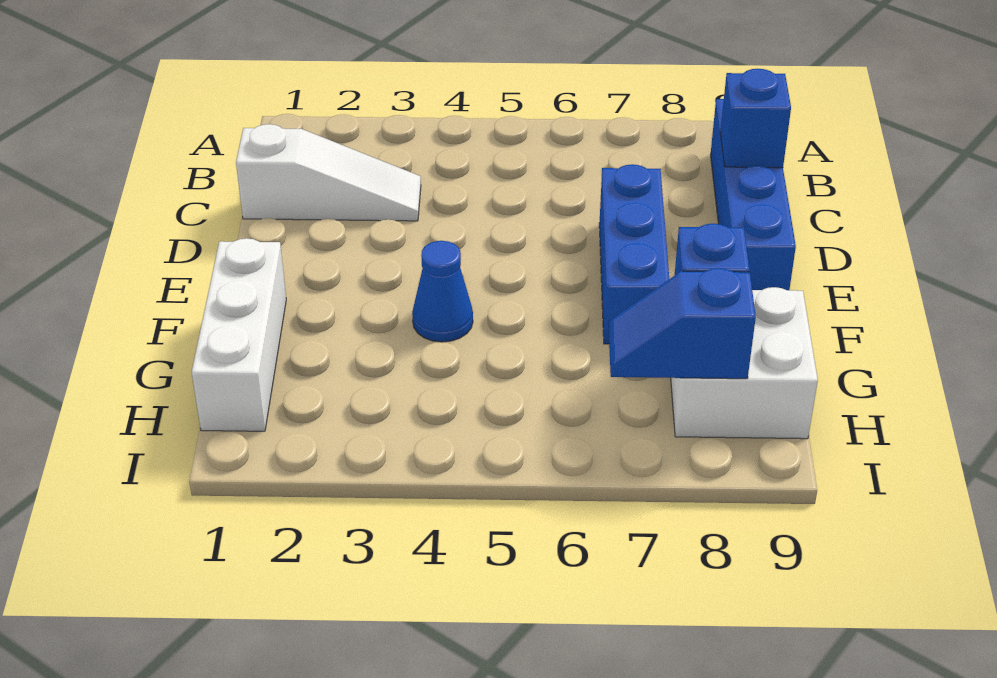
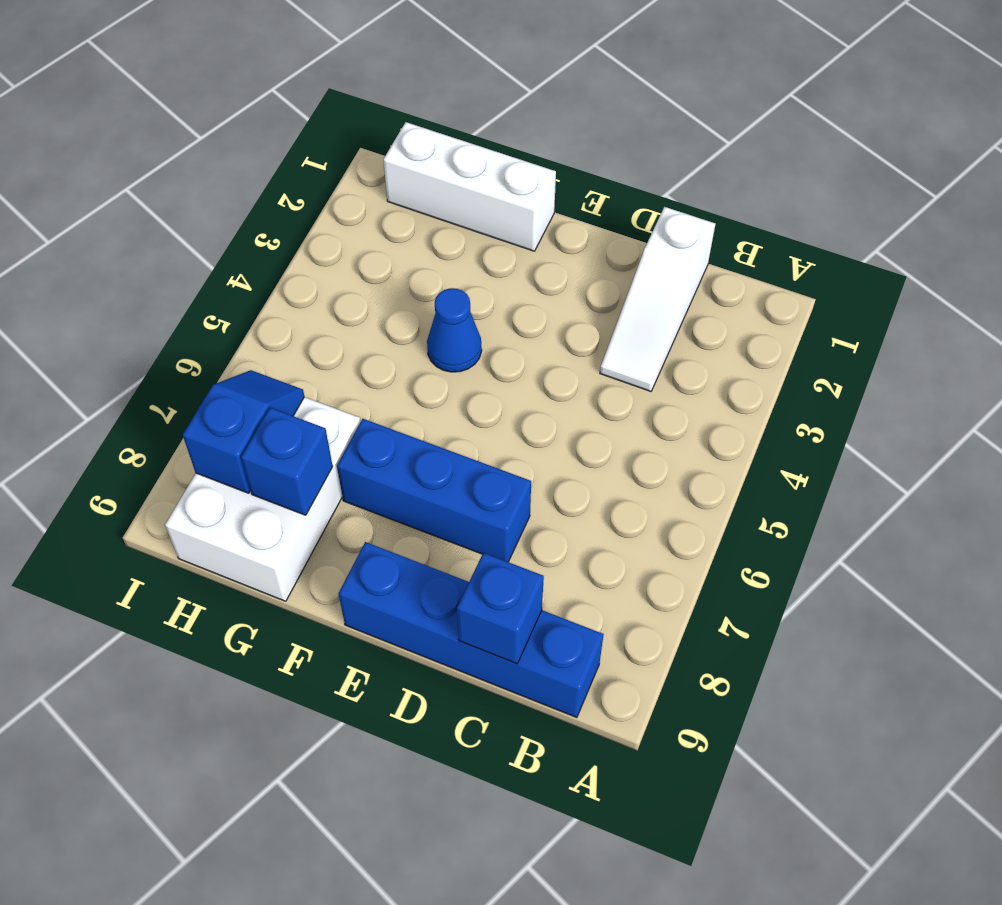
white 2x2 brick [671,287,818,439] -> white 2x3 brick [165,397,361,601]

